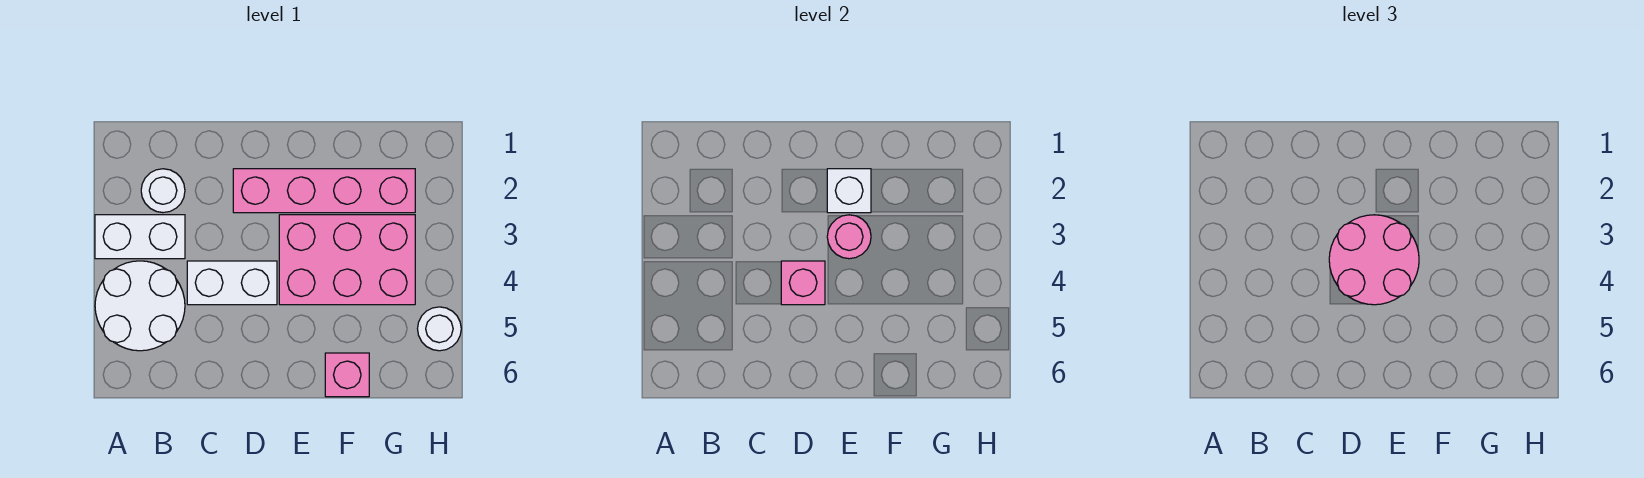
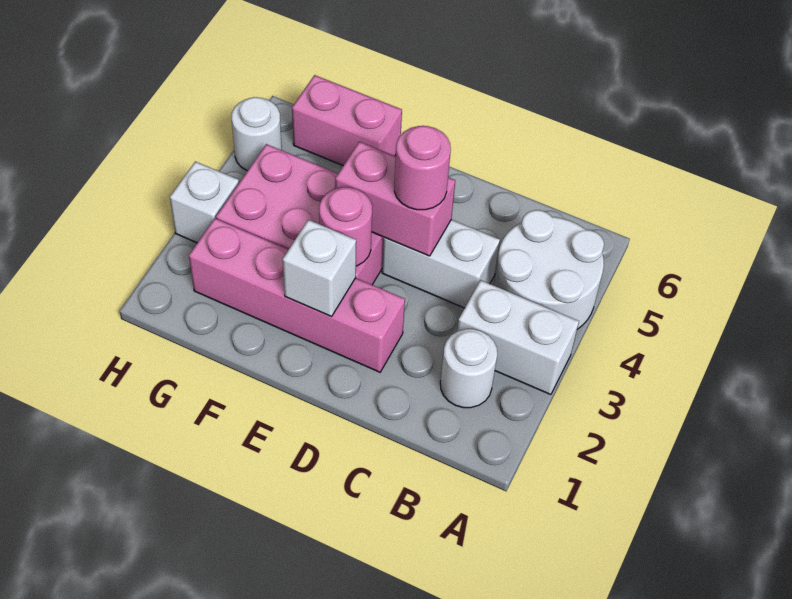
pink 2x2 round brick [1329,215,1419,305] -> pink 1x1 round brick [394,126,451,210]
pink 1x1 brick [781,261,825,305] -> pink 1x2 brick [335,142,455,256]
pink 1x1 brick [325,353,369,397] -> pink 1x2 brick [292,75,402,166]
none -> white 1x1 brick [170,162,239,243]

